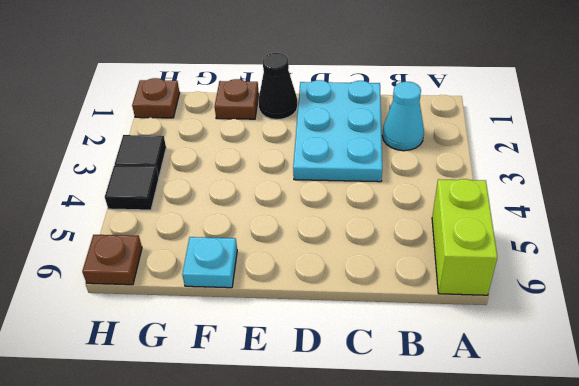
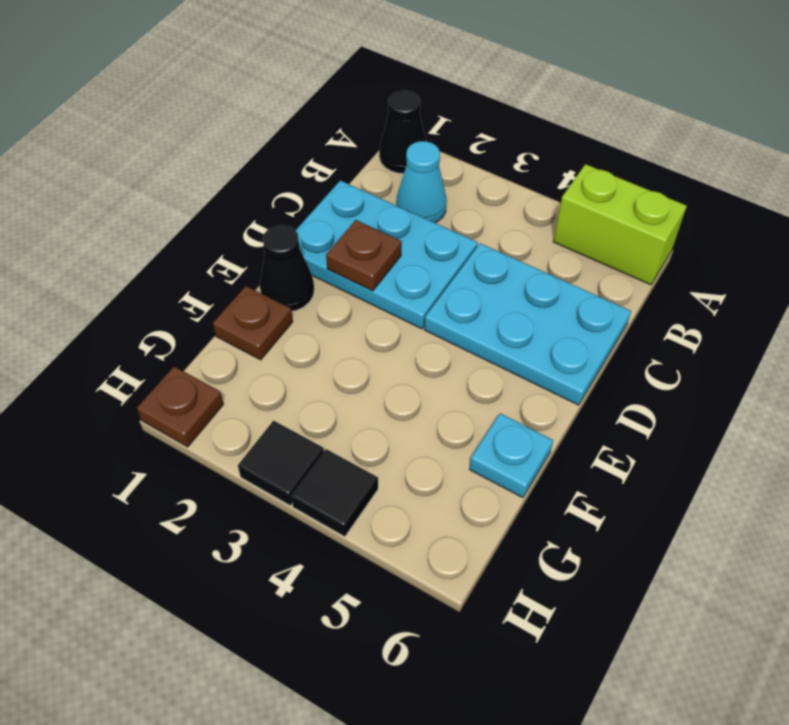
none -> black 1x1 cone [379,90,426,173]
none -> cyan 2x3 plate [424,243,631,405]
brown 1x1 plate [82,235,142,285] -> brown 1x1 plate moved to [326,220,402,291]

